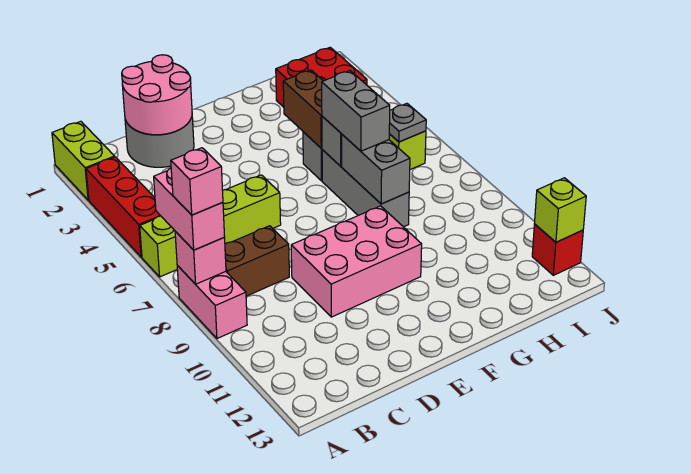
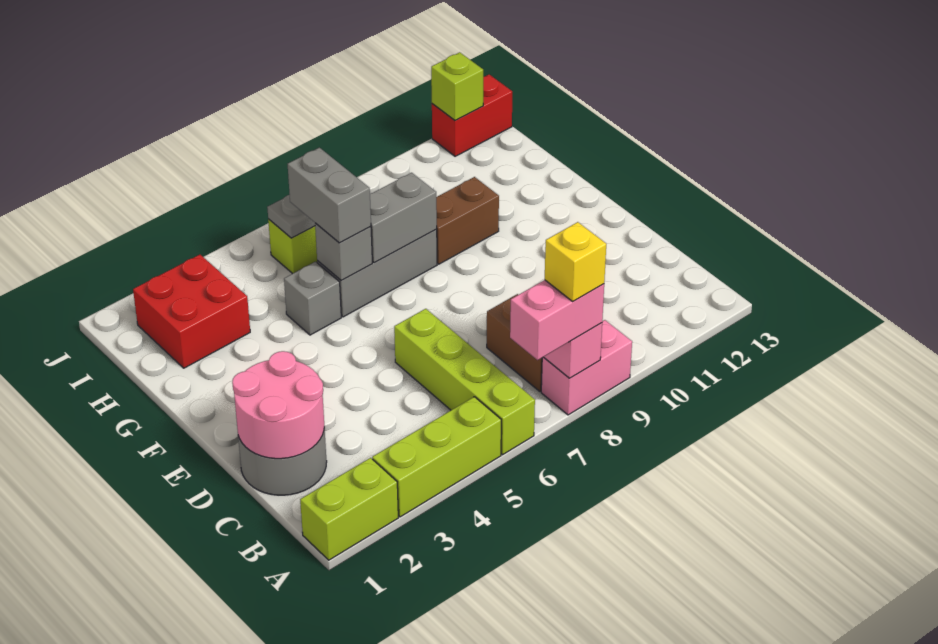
red 1x3 brick [86,157,160,257] -> lime 1x3 brick [372,397,501,517]
pink 1x1 brick [171,148,223,215] -> yellow 1x1 brick [545,222,606,301]
pink 2x3 brick [291,206,422,317] -> none
brown 1x2 brick [283,70,323,148] -> brown 1x2 brick moved to [436,177,499,264]
grey 1x2 brick [322,71,390,151] -> grey 1x2 brick turned to [288,148,371,243]
red 1x1 brick [532,224,583,275] -> red 1x2 brick [432,75,512,156]

